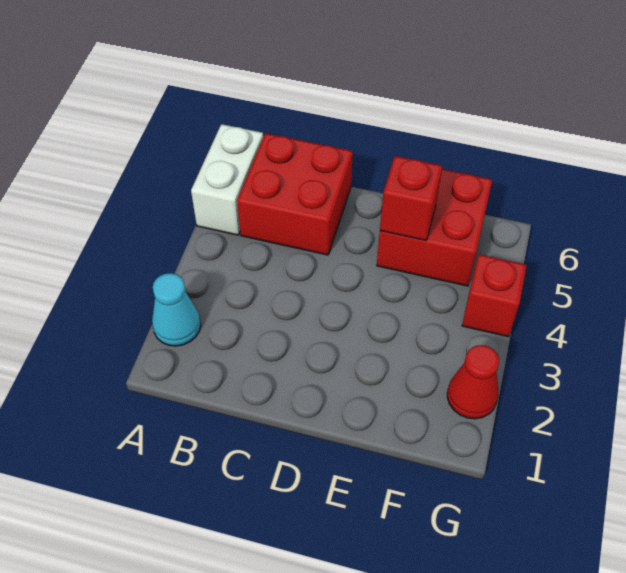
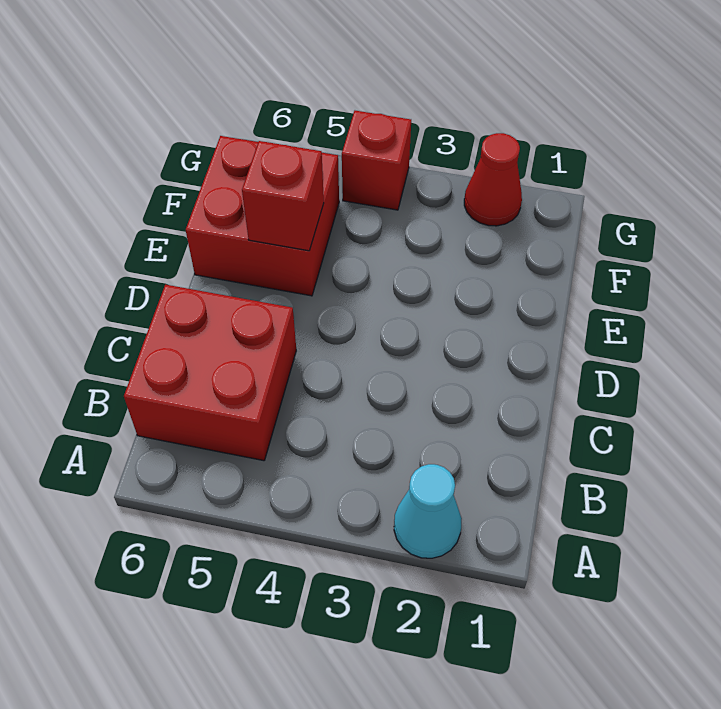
white 1x2 brick [191,124,263,235] -> none

